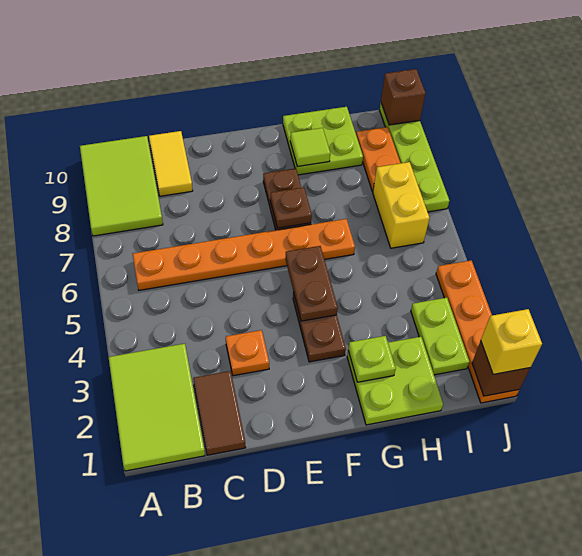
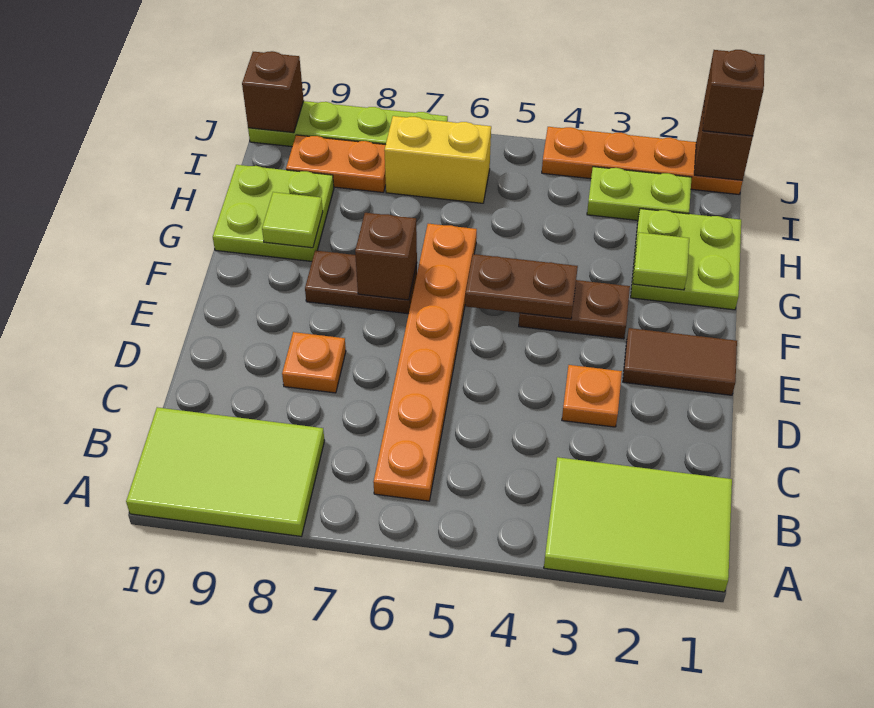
brown 1x2 tile [193,371,246,455] -> brown 1x2 tile moved to [623,328,737,395]
yellow 1x2 tile [149,131,193,196] -> none
none -> orange 1x1 plate [282,332,346,393]
brown 1x1 plate [270,187,312,228] -> brown 1x1 brick [355,213,417,300]
lime 1x1 plate [348,336,396,382] -> lime 1x1 tile [633,232,689,290]
yellow 1x1 brick [481,309,542,374] -> brown 1x1 brick [703,50,765,136]

